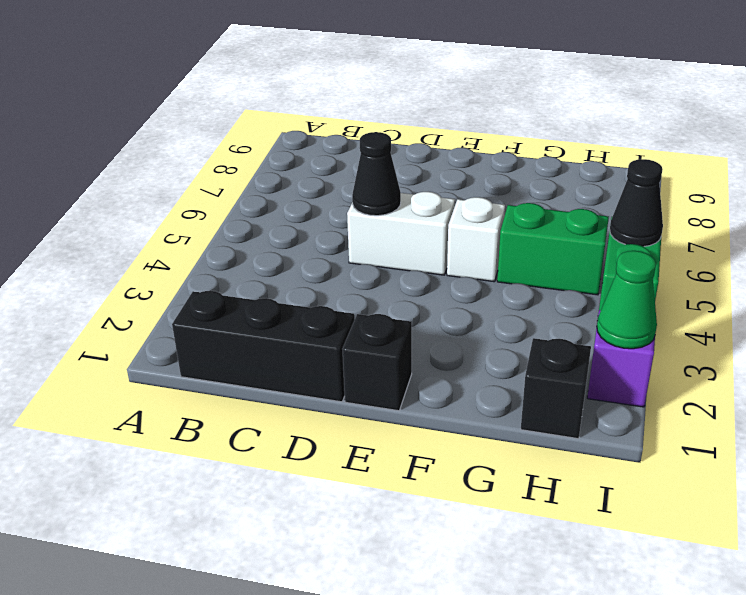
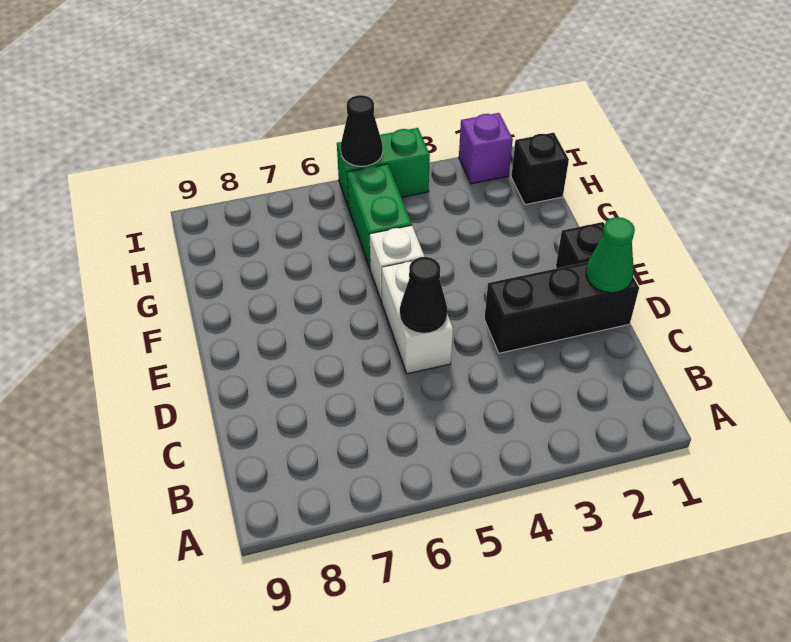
black 1x3 brick [172,291,355,402] -> black 1x3 brick turned to [484,262,639,353]
green 1x1 cone [597,251,657,349] -> green 1x1 cone moved to [586,217,635,293]

